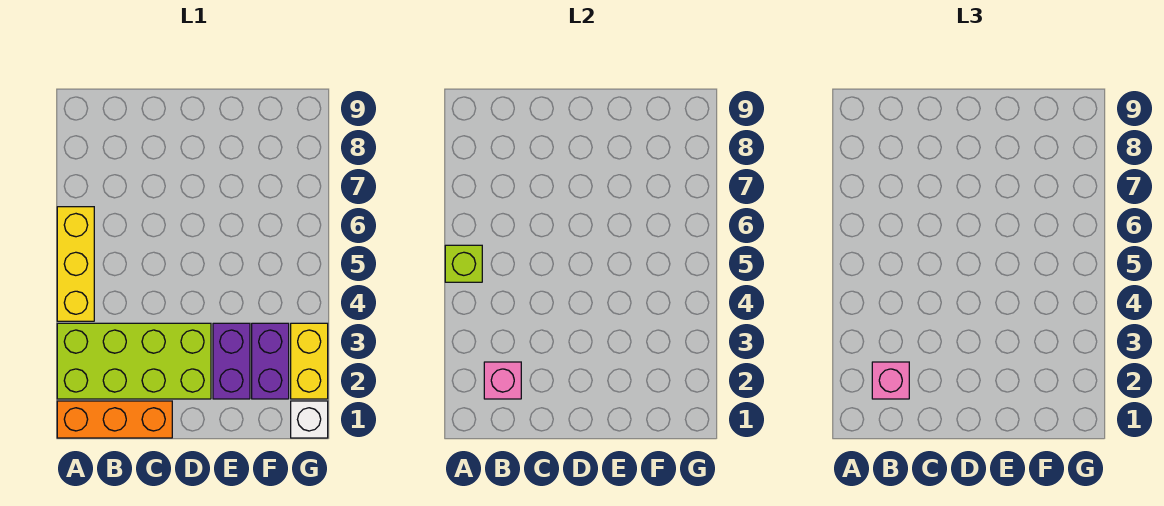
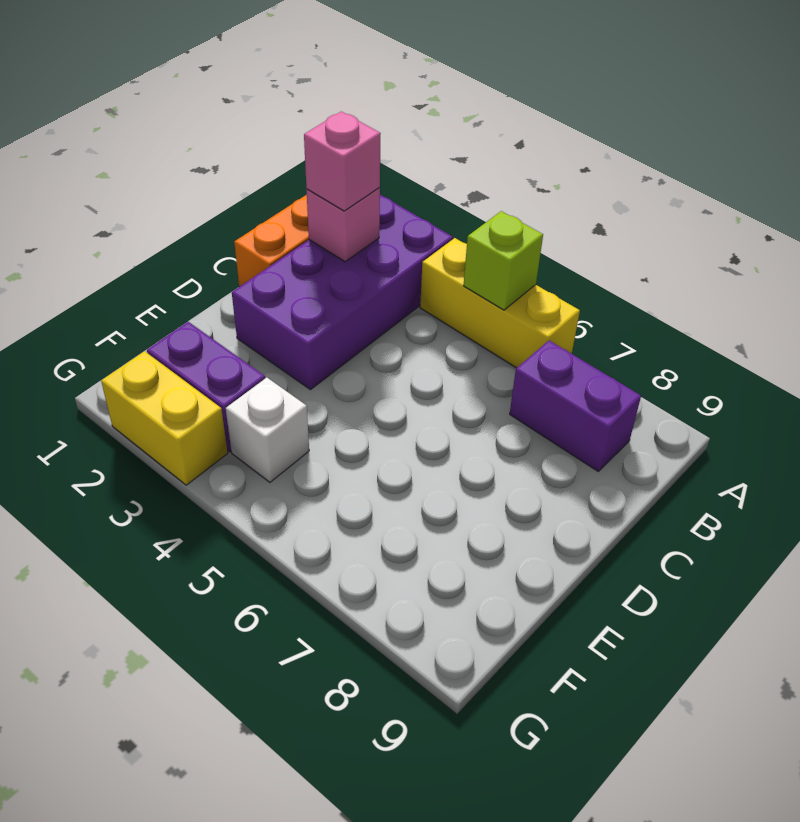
lime 2x4 brick [57,323,211,399] -> purple 2x4 brick [232,195,453,390]
purple 1x2 brick [213,323,250,399] -> purple 1x2 brick moved to [510,341,641,472]
white 1x1 brick [291,401,328,438] -> white 1x1 brick moved to [226,378,309,482]

